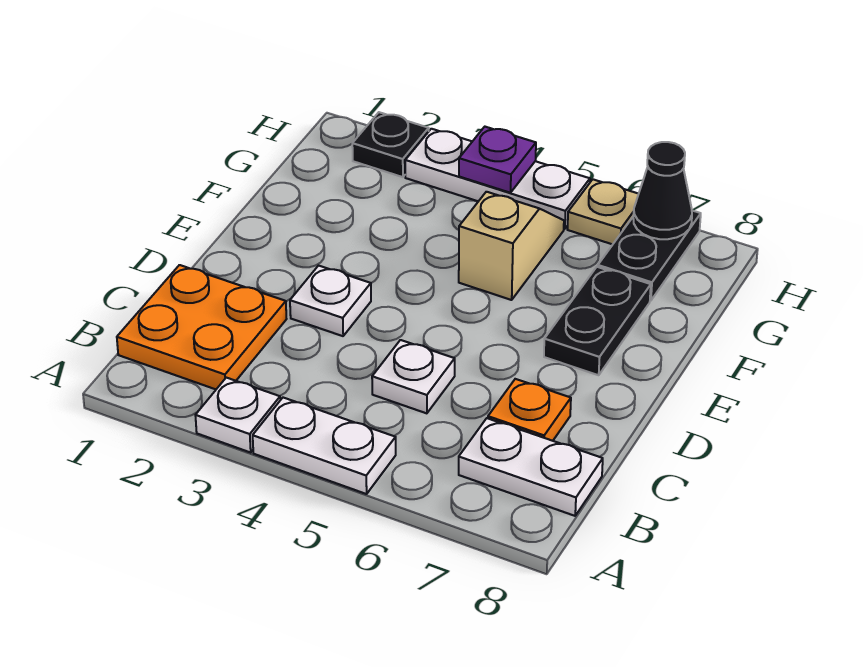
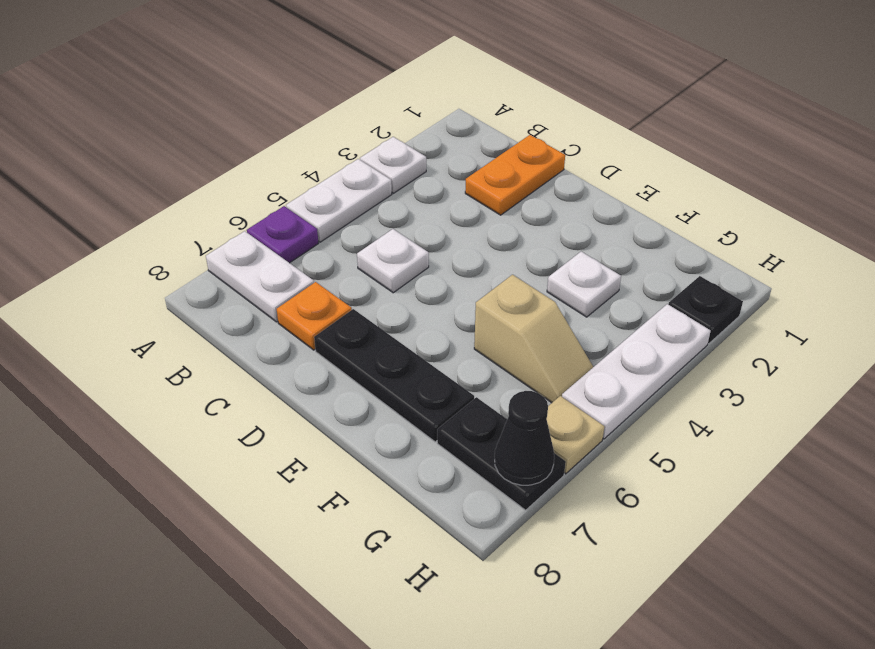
orange 2x2 plate [117,265,286,389] -> orange 1x2 plate [465,135,565,215]
white 1x2 plate [459,418,603,516] -> white 1x2 plate turned to [206,231,314,322]
white 1x1 plate [290,266,371,336] -> white 1x1 plate moved to [547,252,621,317]
black 1x2 plate [544,267,651,375] -> black 1x3 plate [314,309,474,442]
purple 1x1 plate [459,127,536,193] -> purple 1x1 plate moved to [247,206,319,263]

